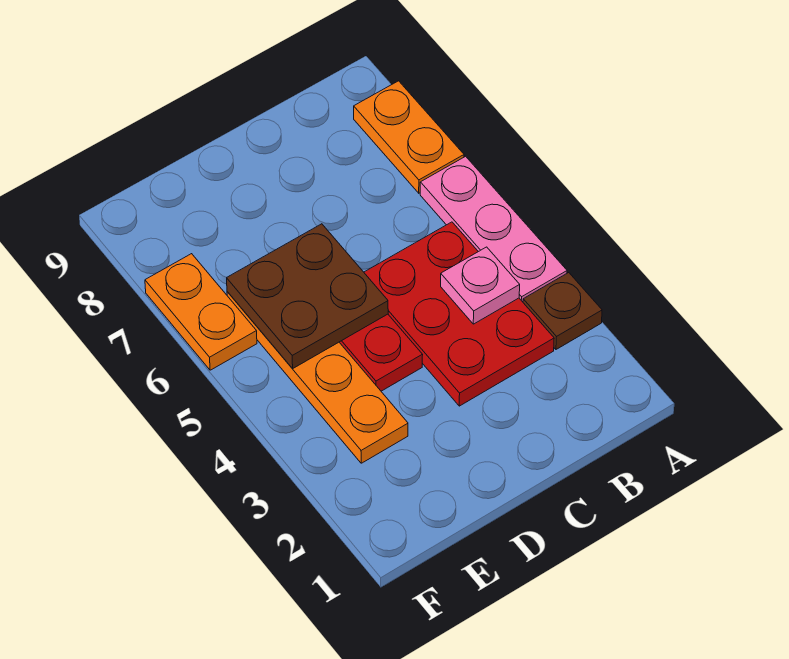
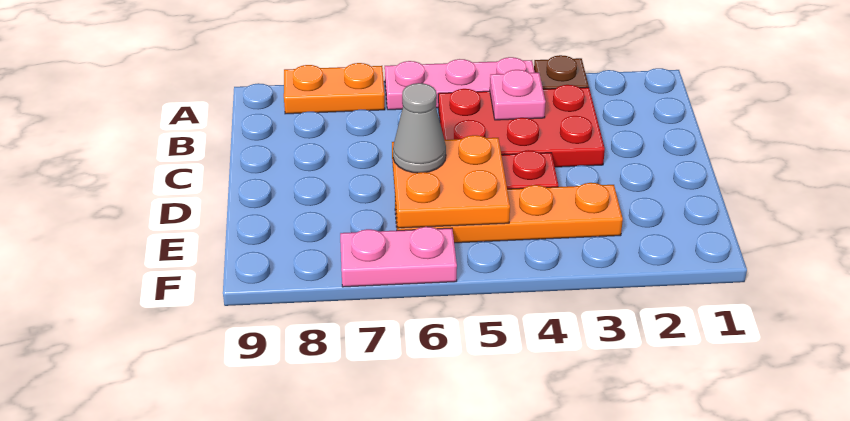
brown 2x2 plate [227,224,388,369] -> orange 2x2 plate [392,135,510,228]
none -> grey 1x1 cone [393,83,446,173]
orange 1x2 plate [145,254,257,370] -> pink 1x2 plate [340,227,457,287]

